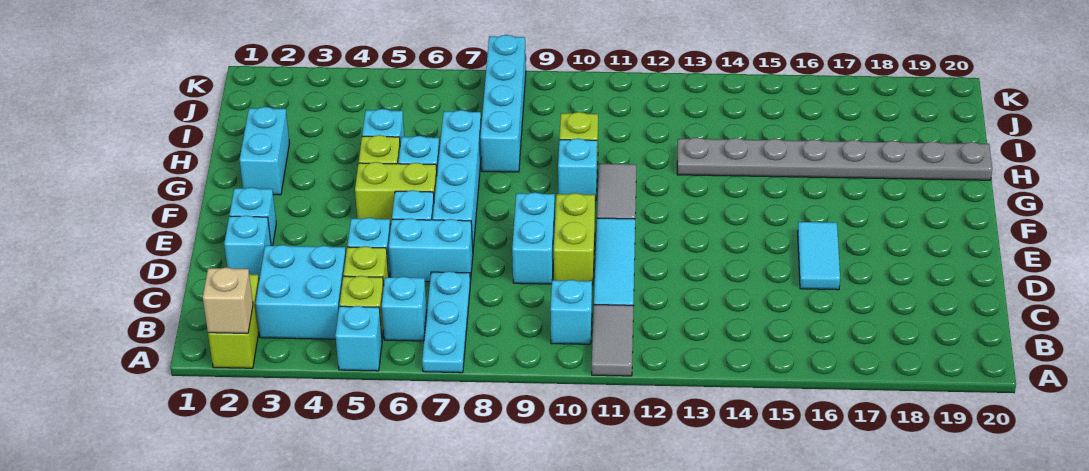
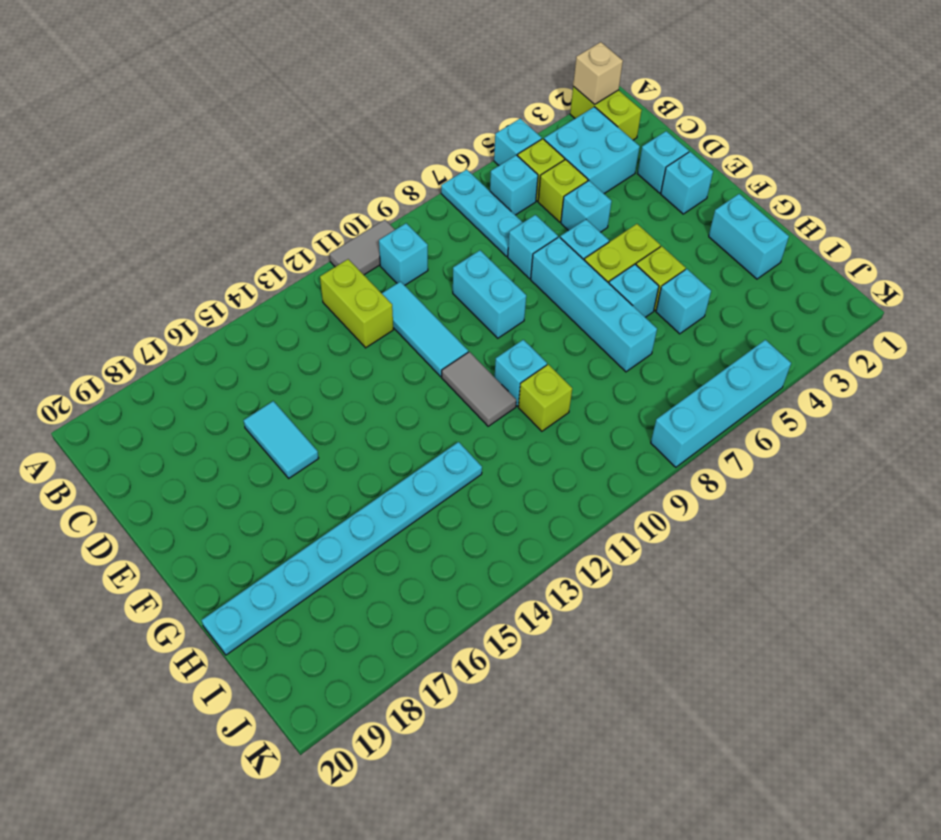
grey 1x2 tile [592,305,633,376] -> grey 1x2 tile turned to [330,220,395,275]
cyan 1x2 brick [389,218,473,282] -> cyan 1x1 brick [508,215,558,279]
lime 1x2 brick [554,193,595,285] -> lime 1x2 brick moved to [320,259,393,348]
cyan 1x4 brick [480,35,526,172] -> cyan 1x4 brick turned to [651,340,791,467]
grey 1x8 plate [677,137,992,180] -> cyan 1x8 plate [202,442,482,655]

